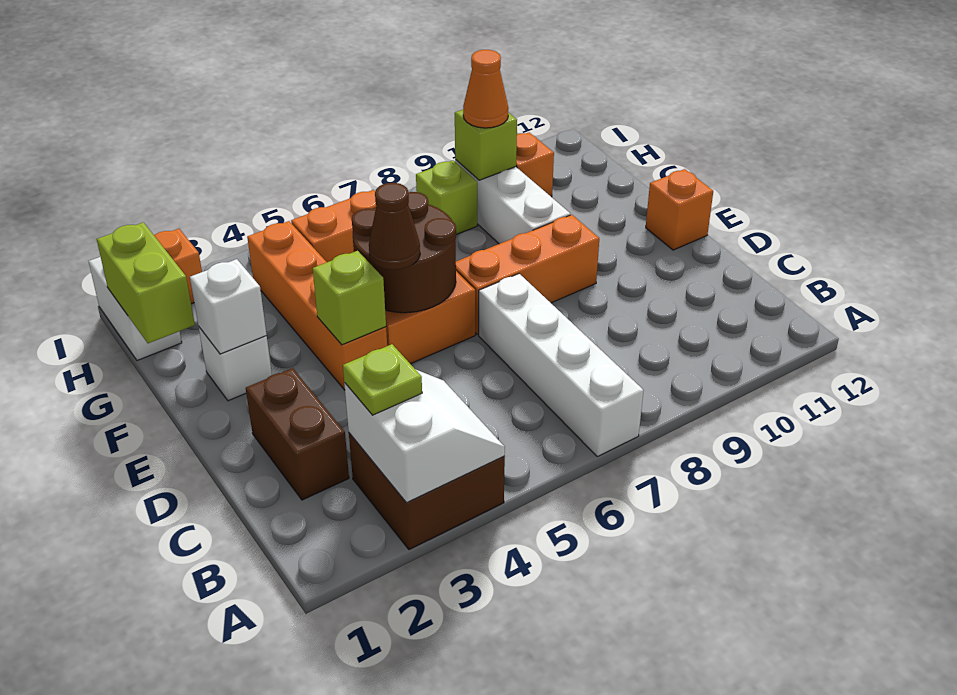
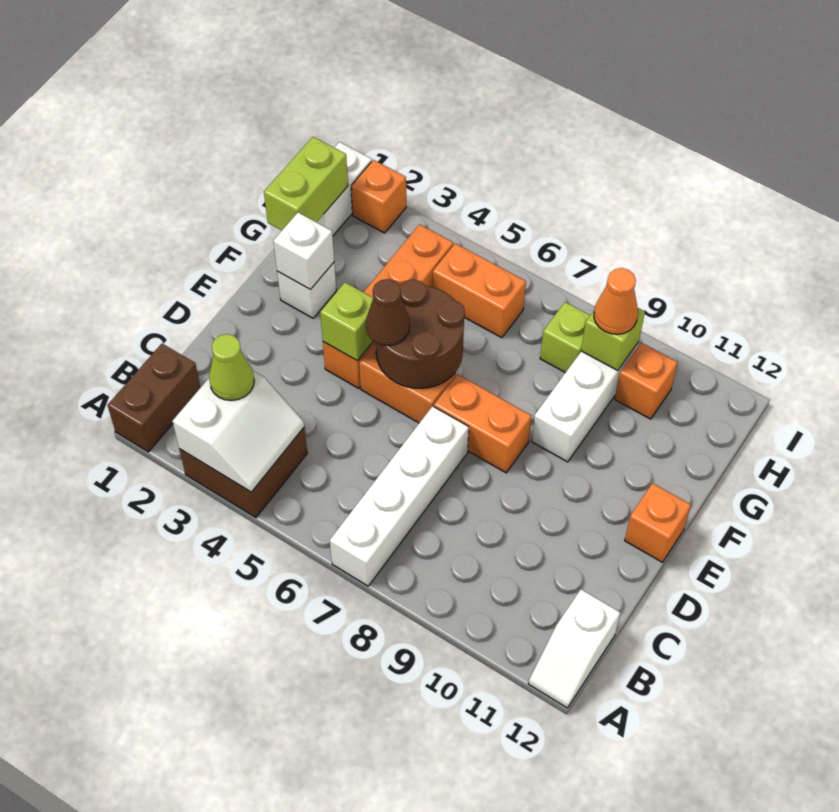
none -> white 1x2 slope [528,589,620,708]
lime 1x1 plate [343,344,422,415] -> lime 1x1 cone [209,334,254,401]
brown 1x2 brick [246,368,349,500] -> brown 1x2 brick moved to [108,344,201,452]
orange 1x3 brick [456,215,599,335] -> orange 1x2 brick [434,374,532,473]

